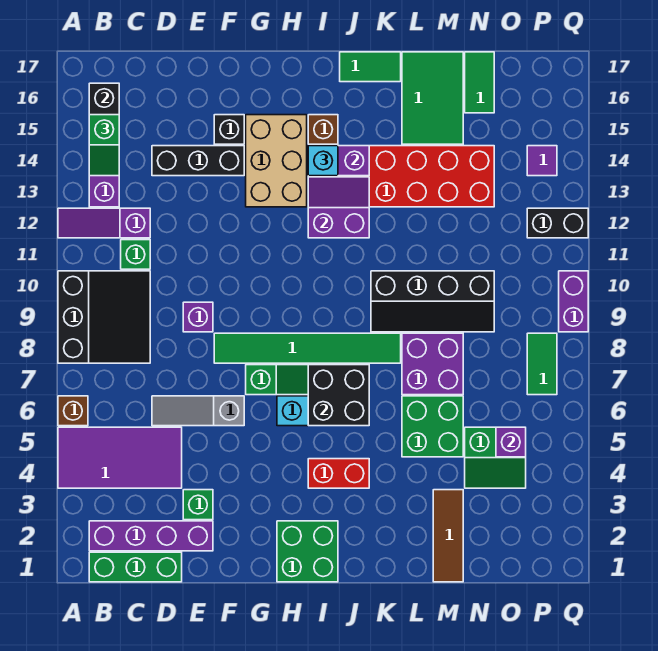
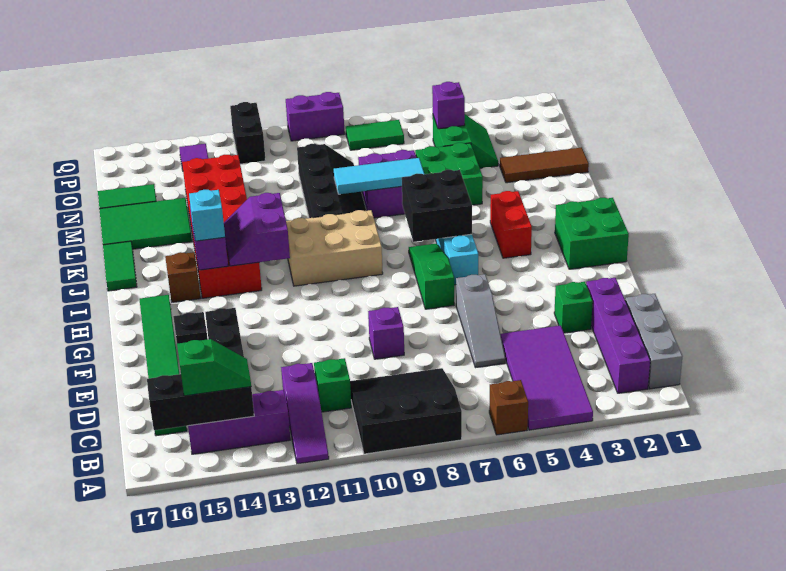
green 1x3 brick [89,552,182,582] -> grey 1x3 brick [625,294,683,389]
green 1x6 tile [214,333,401,363] -> green 1x6 tile moved to [139,295,187,436]
tan 2x3 brick [246,115,307,207] -> tan 2x3 brick moved to [286,210,383,286]
none -> cyan 1x3 tile [334,158,424,194]

